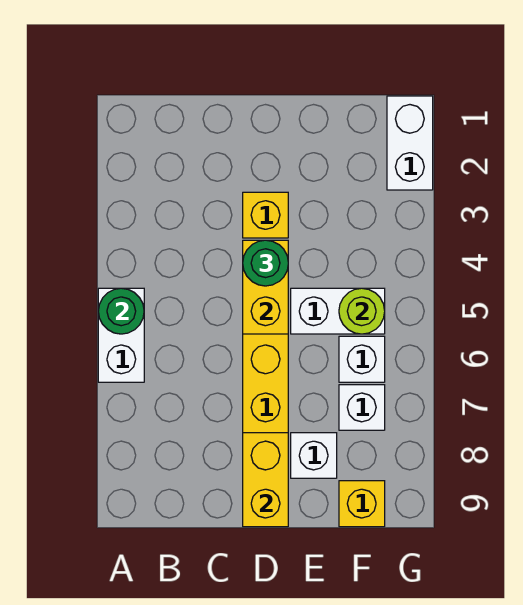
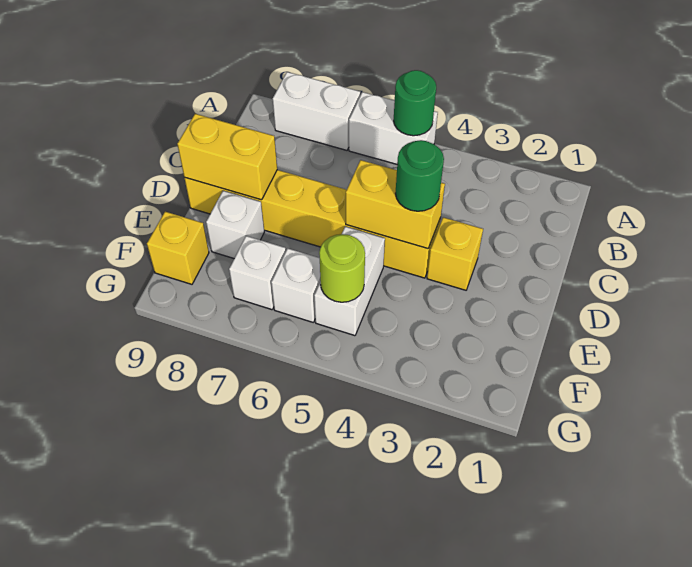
white 1x2 brick [387,96,433,190] -> white 1x2 brick moved to [273,72,360,150]

